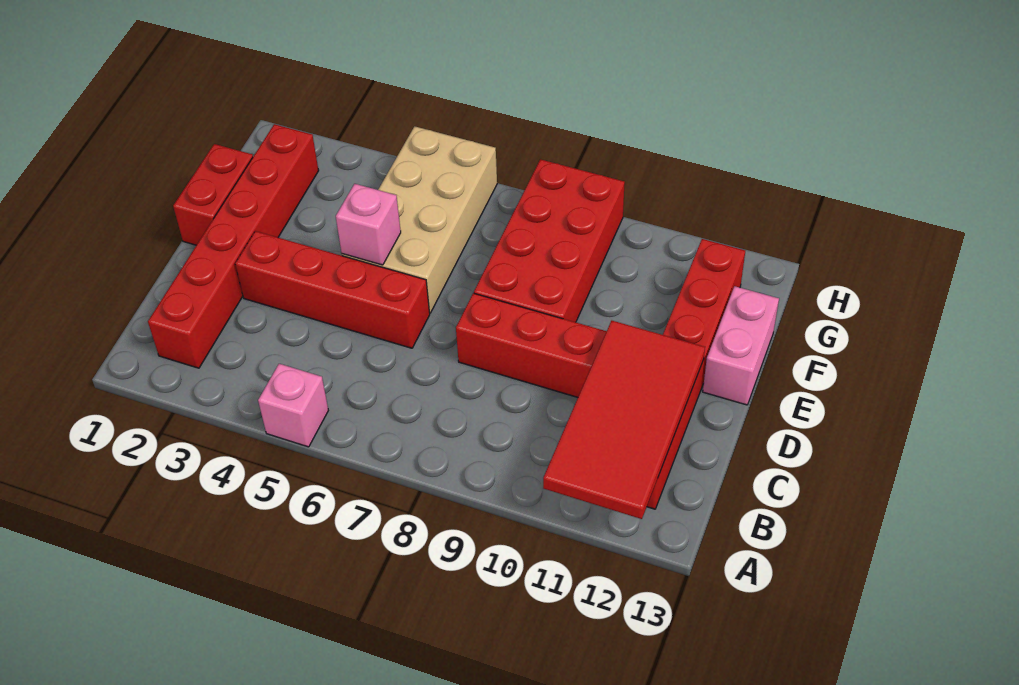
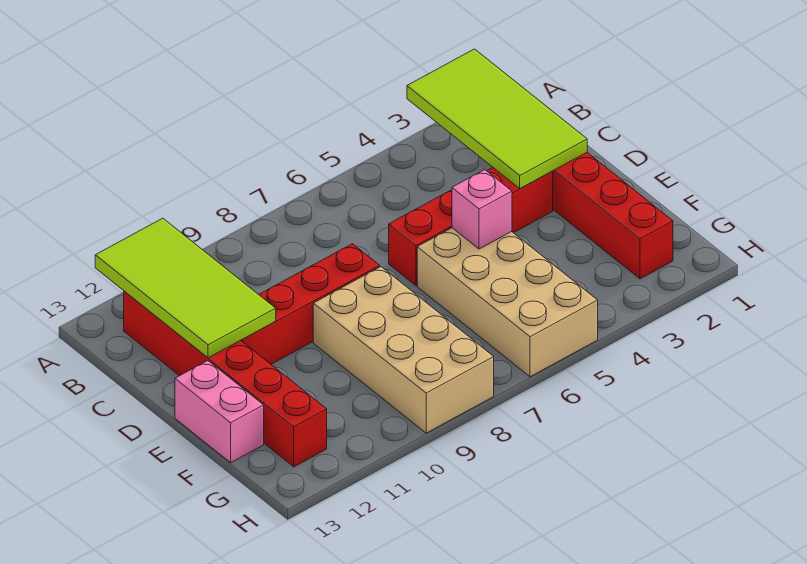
none -> lime 2x4 tile [407,49,587,189]
pink 1x1 brick [258,364,328,447] -> none
red 2x4 tile [543,321,705,519] -> lime 2x4 tile [95,218,276,358]
red 1x2 brick [173,144,253,245] -> none
red 2x4 brick [474,159,625,322] -> tan 2x4 brick [313,267,494,433]

